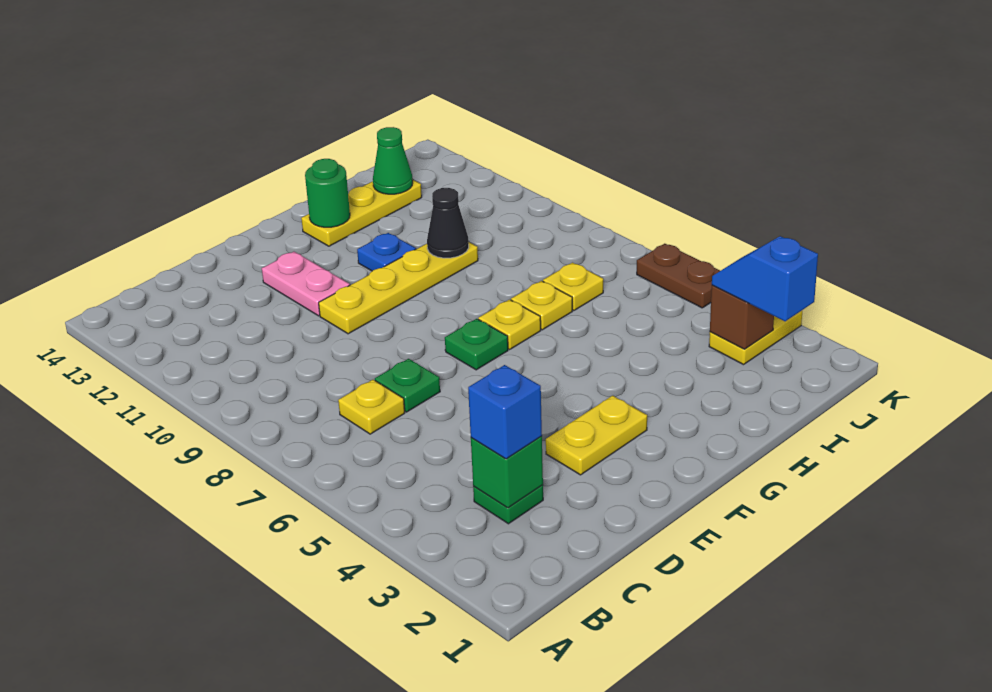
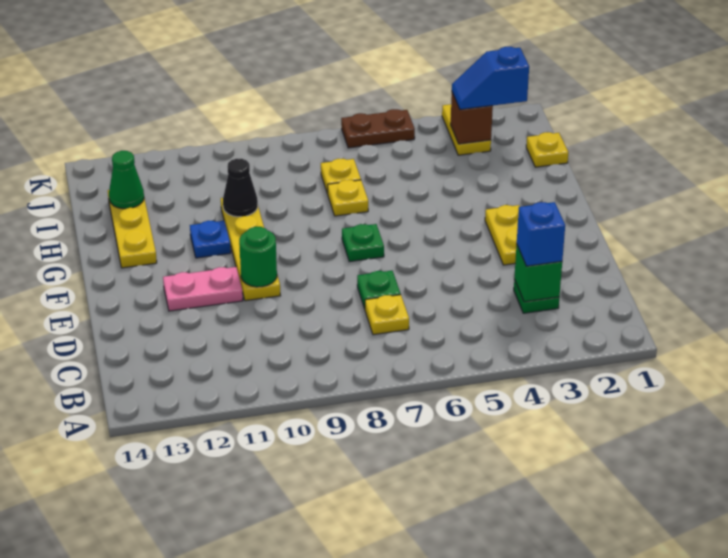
yellow 1x1 plate [478,300,541,349] -> yellow 1x1 plate moved to [526,132,568,167]
green 1x1 round brick [305,159,350,227] -> green 1x1 round brick moved to [239,227,277,287]

